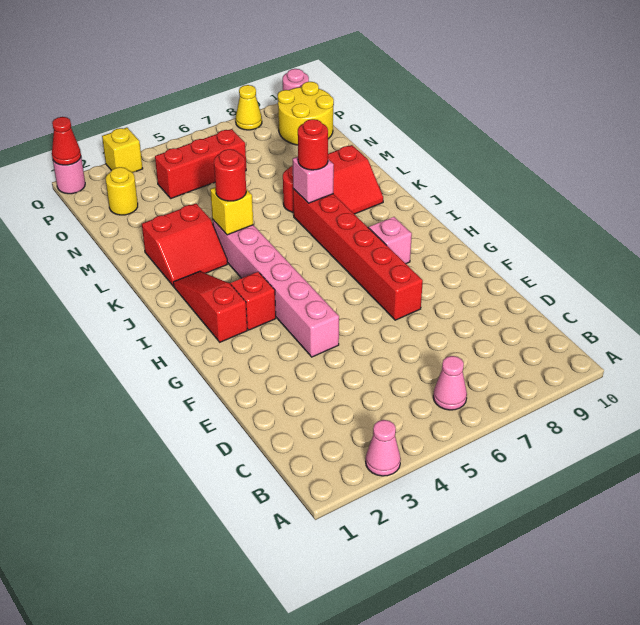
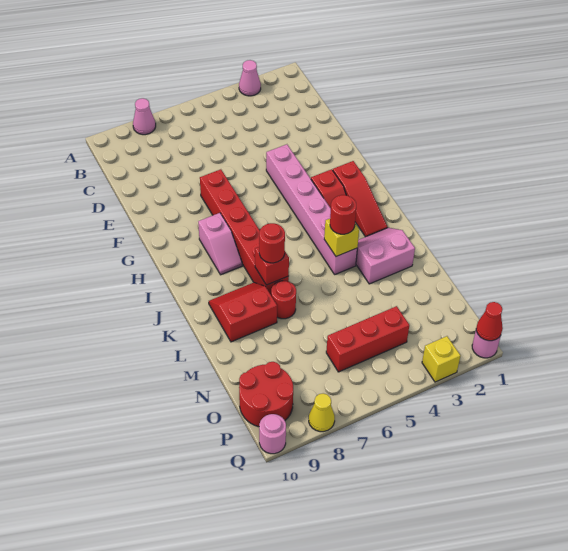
pink 1x1 cone [433,356,467,410] -> pink 1x1 cone moved to [133,98,156,135]
red 2x2 slope [142,203,227,286] -> pink 2x2 slope [356,228,415,284]
pink 1x1 brick [293,157,334,203] -> red 1x1 brick [255,247,289,285]
yellow 1x1 round brick [106,167,138,215] -> none
yellow 2x2 round brick [278,82,334,145] -> red 2x2 round brick [239,362,293,427]

